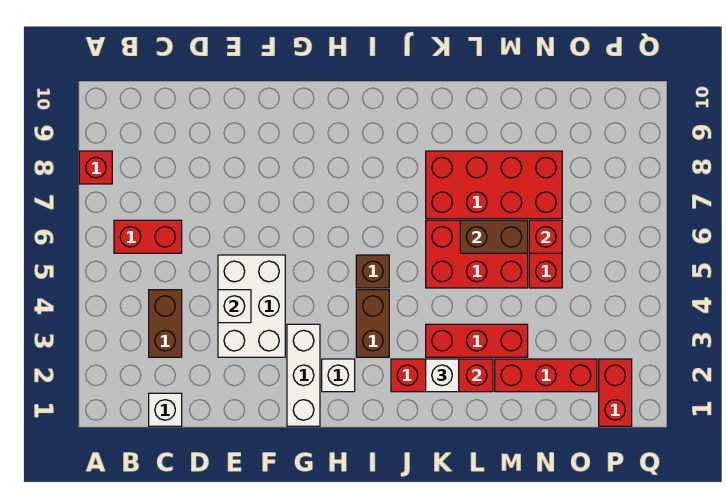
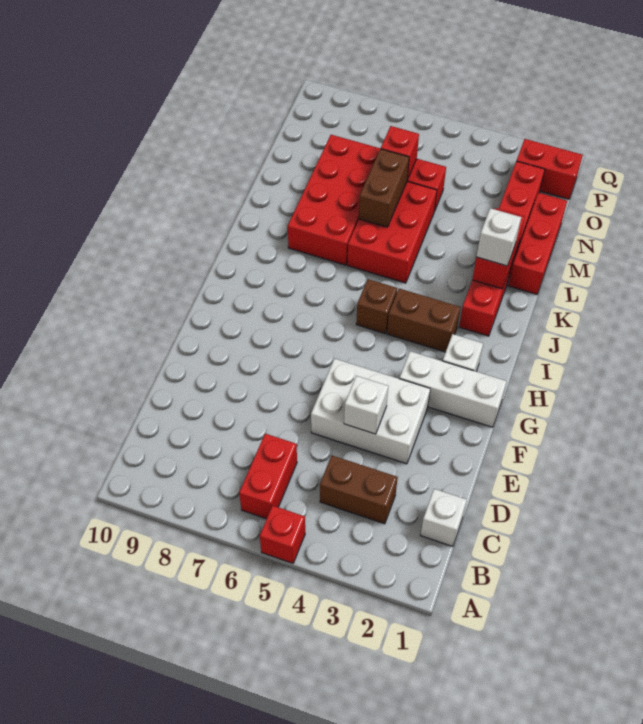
red 1x1 brick [79,151,112,184] -> red 1x1 brick moved to [260,506,305,563]
red 1x3 brick [426,324,528,357] -> red 1x3 brick moved to [508,193,567,294]

